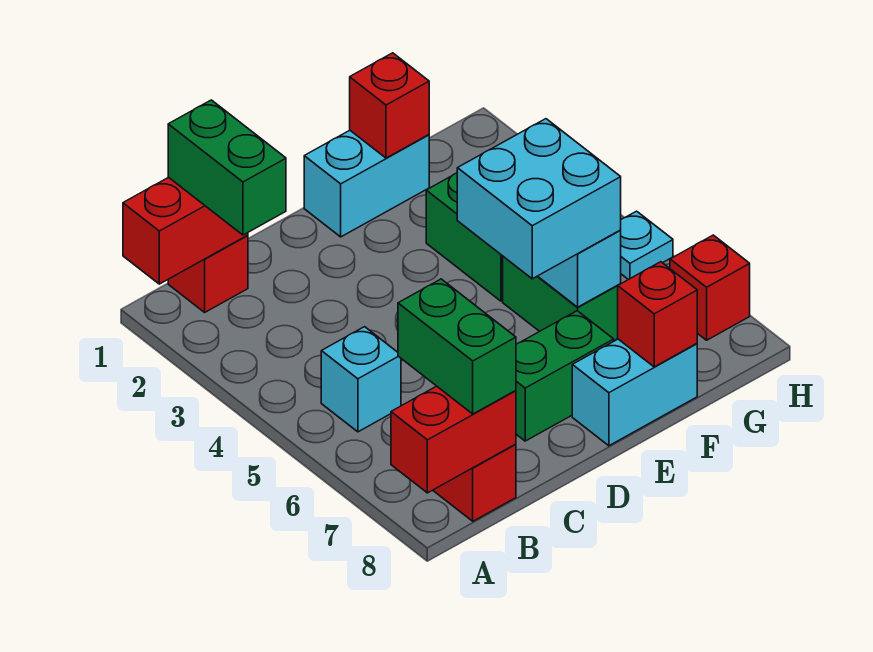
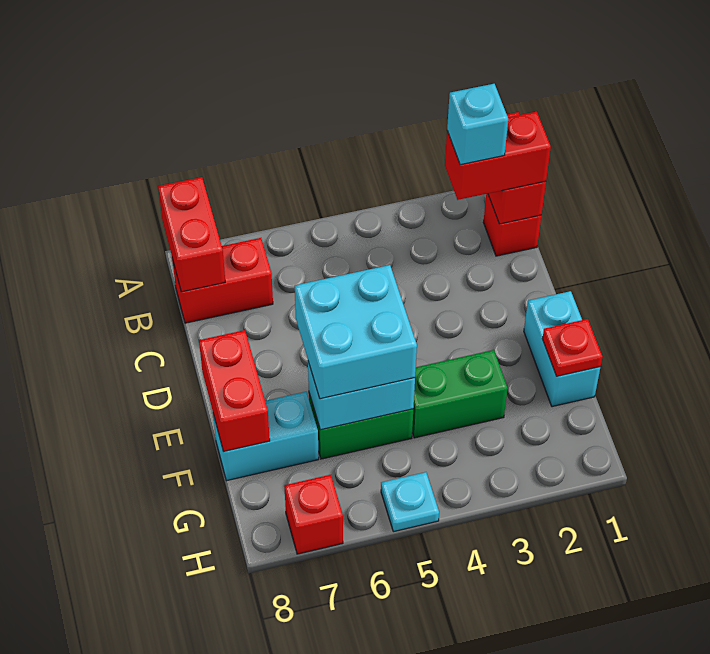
green 1x2 brick [168,100,286,235] -> red 1x2 brick [445,112,551,200]
cyan 1x1 brick [321,327,401,432] -> cyan 1x1 brick moved to [447,84,508,165]
green 1x2 brick [398,279,516,414] -> none
green 1x2 brick [516,311,614,441] -> none
cyan 1x2 brick [572,339,697,446] -> cyan 1x2 brick turned to [213,392,319,481]
red 1x1 brick [350,53,429,158] -> red 1x1 plate [542,319,603,376]
red 1x1 brick [618,262,697,367] -> red 1x2 brick [199,330,270,452]

